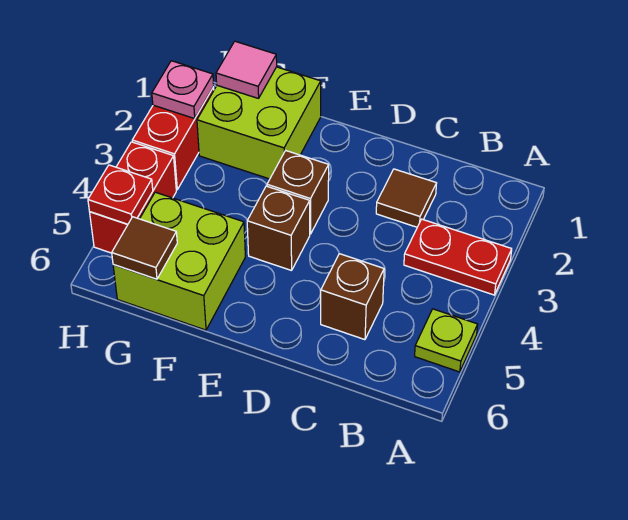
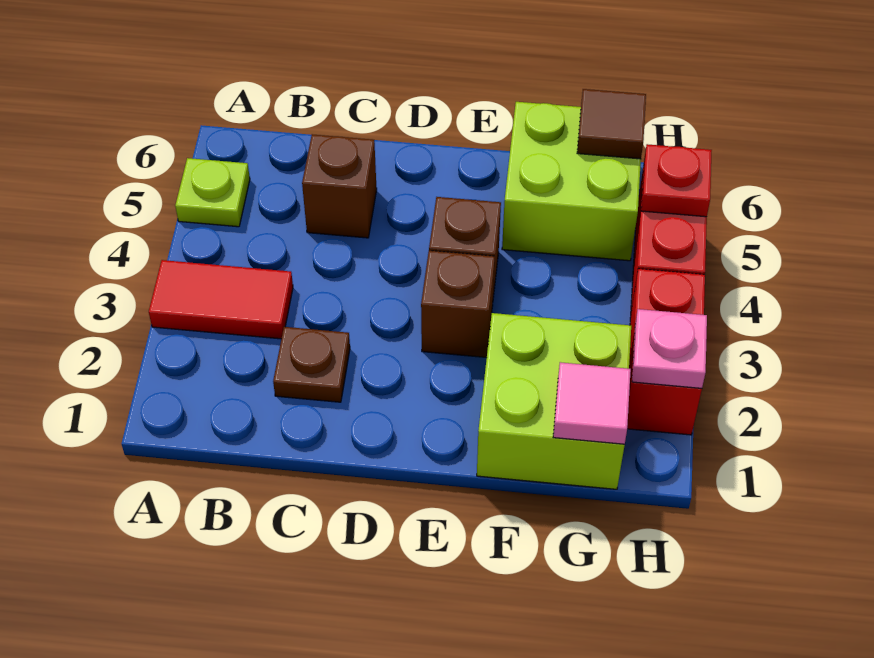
red 1x2 plate [404,219,512,295] -> red 1x2 tile [149,260,293,339]
brown 1x1 tile [376,169,437,227] -> brown 1x1 plate [273,327,350,402]

